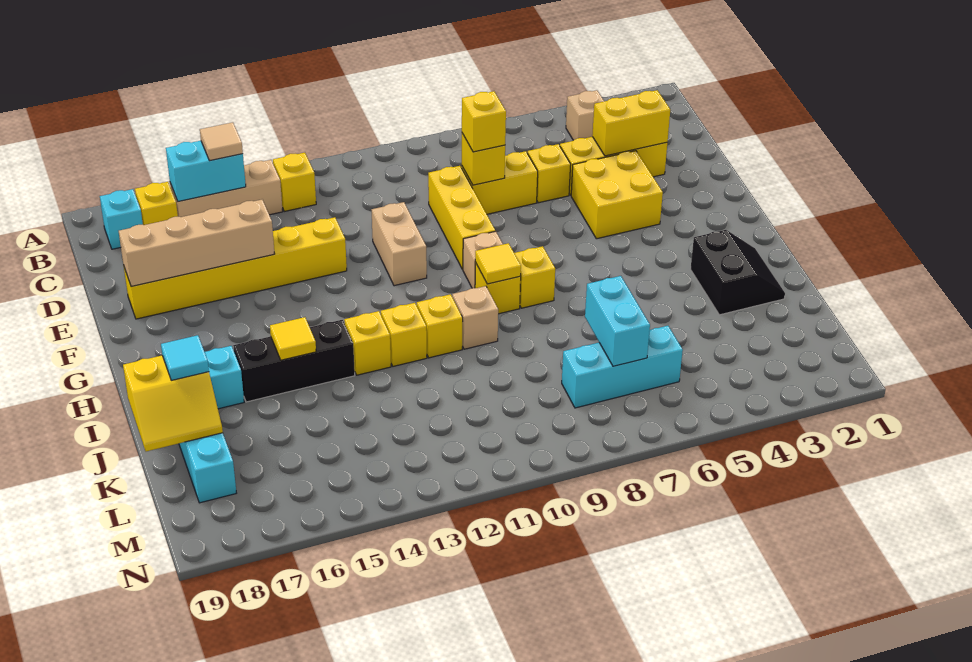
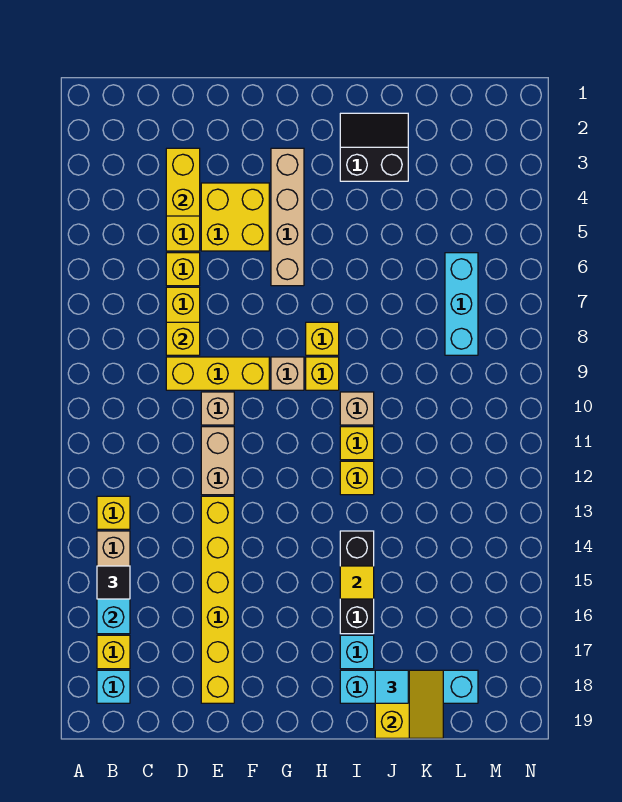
tan 1x1 brick [566,90,604,140] -> tan 1x1 brick moved to [201,392,234,425]
tan 1x1 tile [200,122,243,161] -> black 1x1 tile [97,566,130,599]
yellow 1x1 brick [462,91,506,152] -> none
tan 1x2 brick [372,202,427,286] -> tan 1x2 brick turned to [201,427,234,495]
tan 1x4 brick [119,200,275,287] -> tan 1x4 brick moved to [271,148,304,286]
yellow 1x1 tile [475,243,521,284] -> none
yellow 1x1 brick [344,311,391,375] -> none
cyan 1x2 brick [585,276,650,366] -> none

